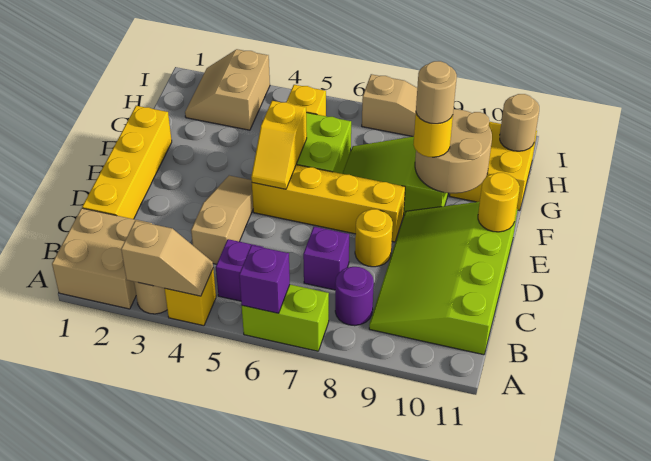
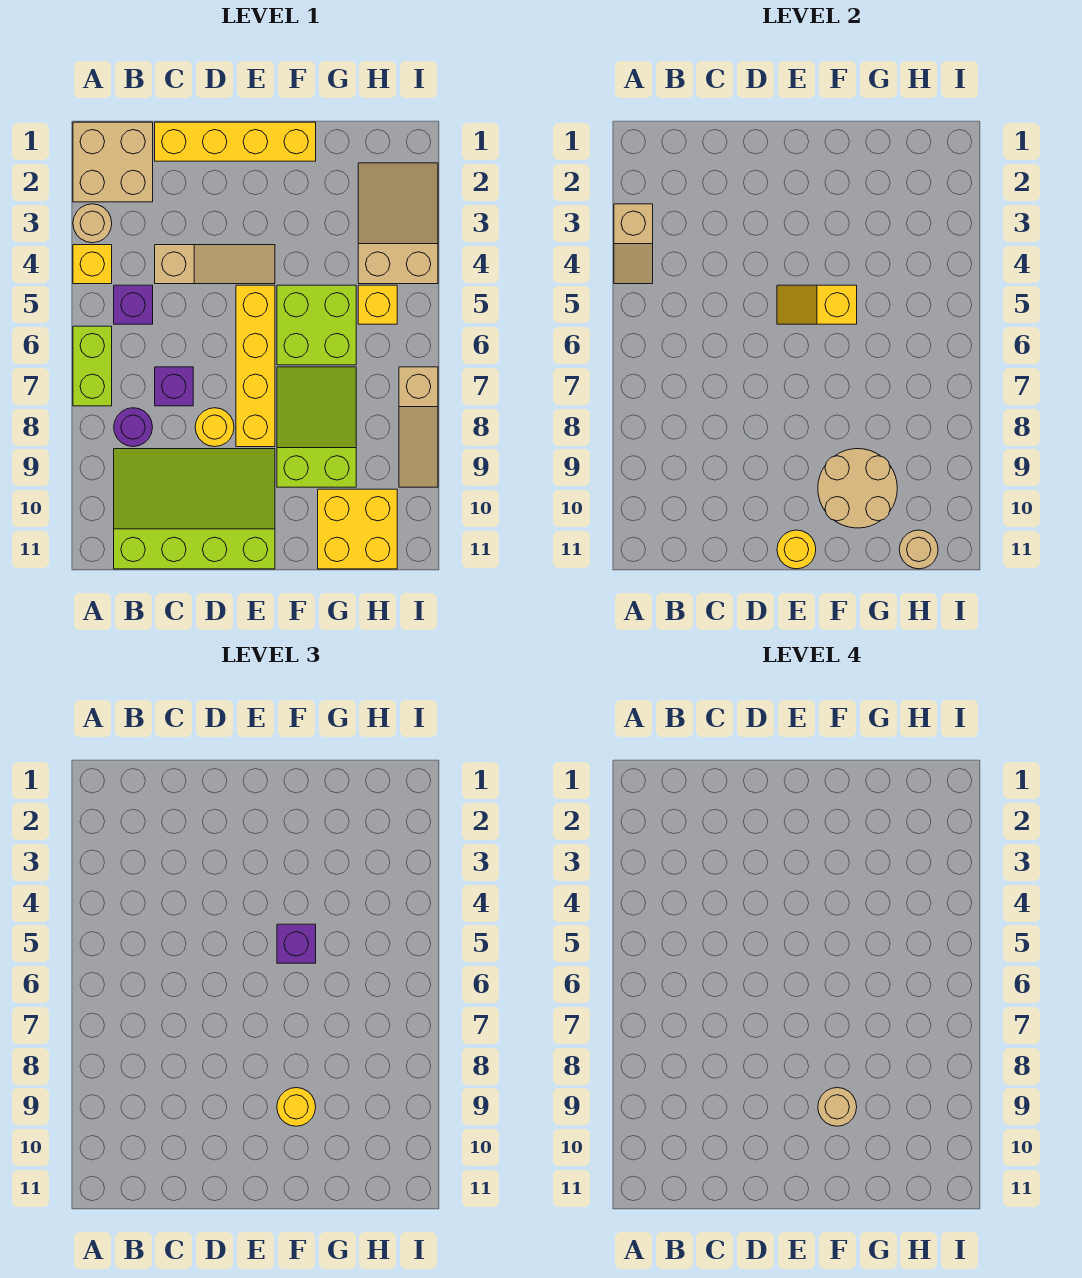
purple 1x1 brick [239,245,290,313] -> purple 1x1 brick moved to [277,924,316,963]
tan 2x2 slope [185,49,270,130] -> tan 2x3 slope [358,163,438,284]

